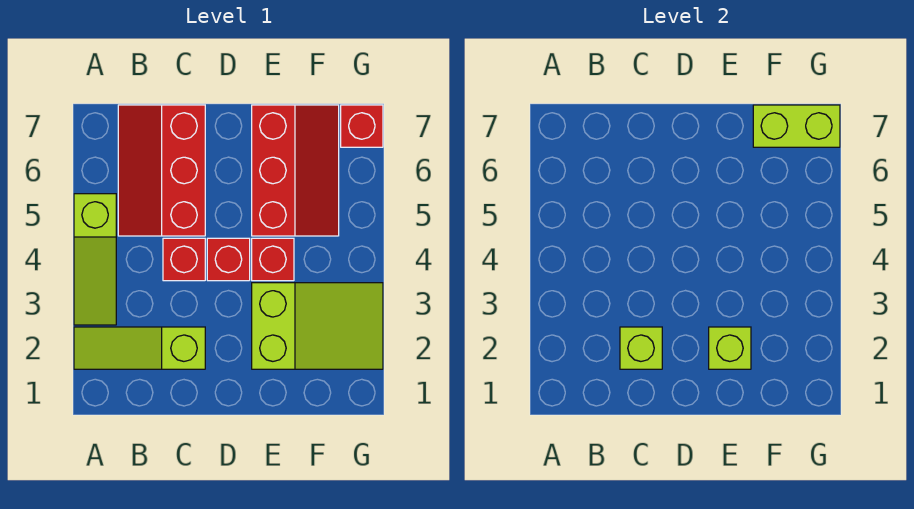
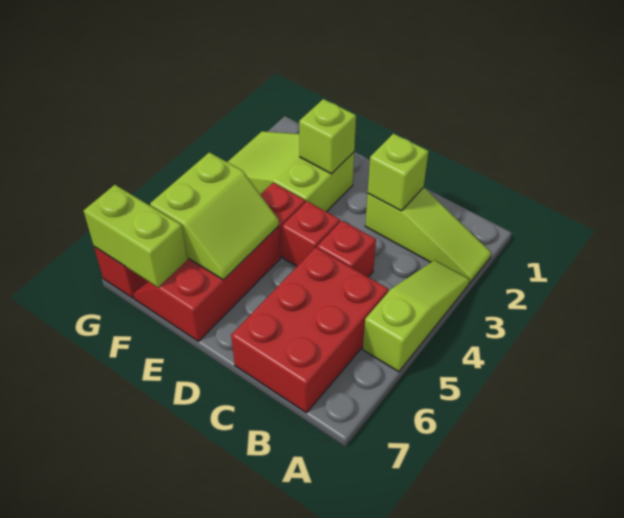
red 2x3 slope [118,105,205,236] -> red 2x3 brick [231,247,388,413]
none -> lime 2x2 slope [150,152,279,280]

